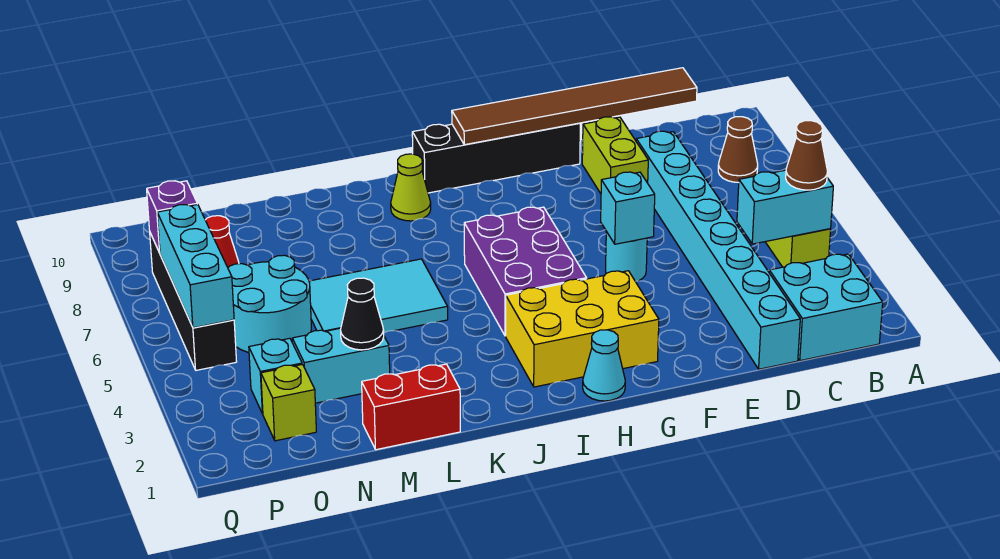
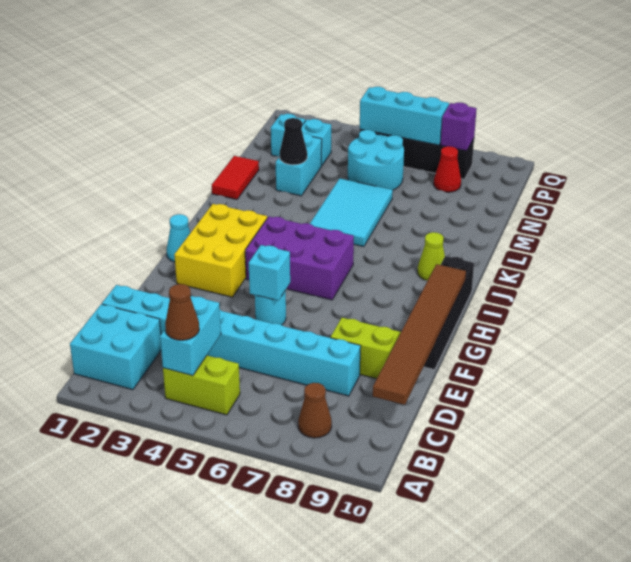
red 1x2 brick [362,364,460,450] -> red 1x2 tile [212,156,259,199]
lime 1x1 brick [261,364,316,441] -> cyan 1x1 brick [271,114,305,156]

